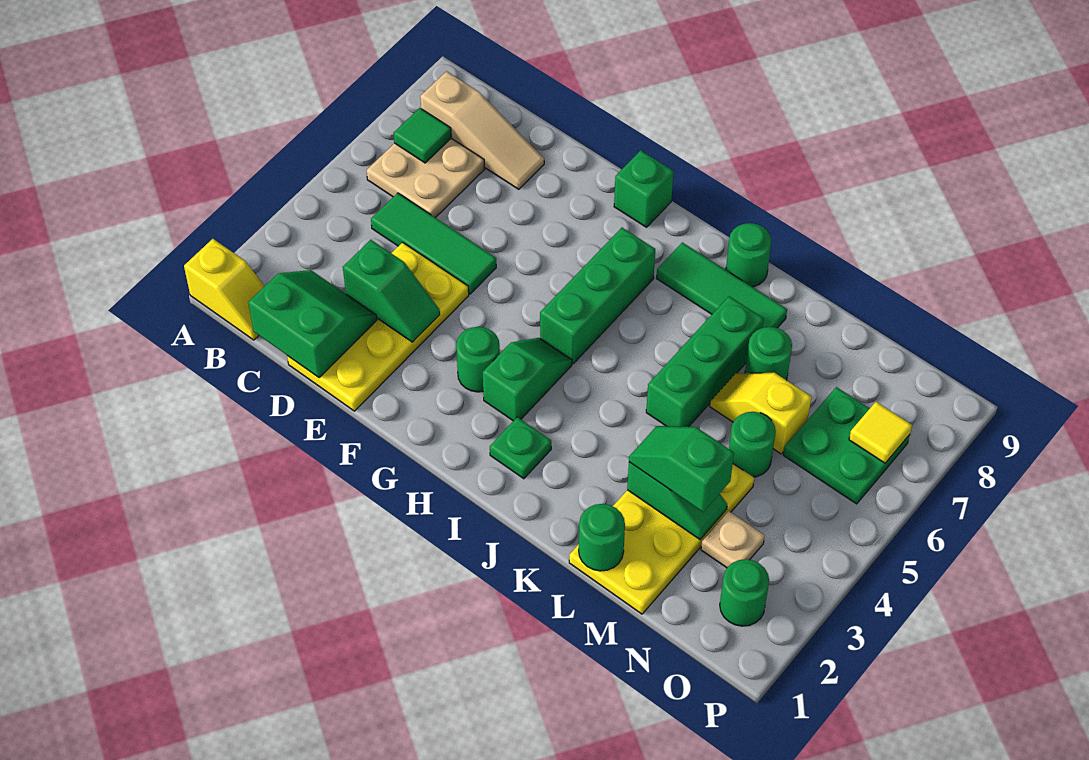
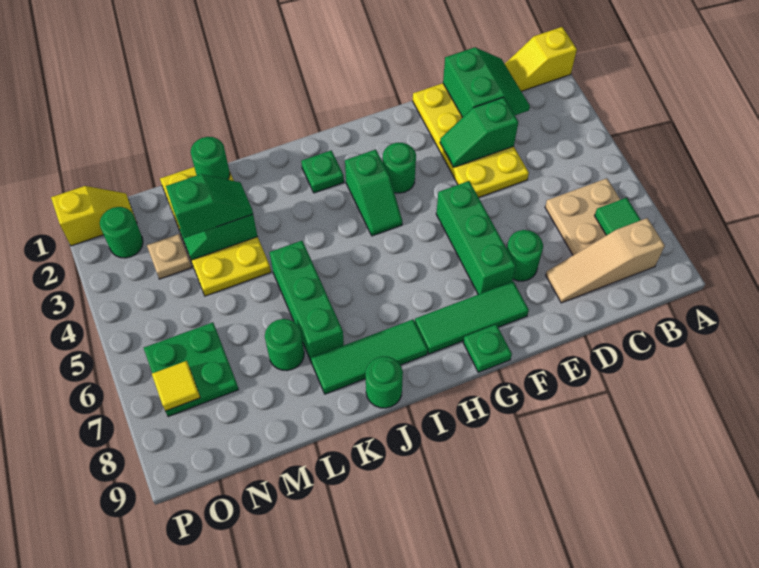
green 2x2 slope [248,270,377,378] -> green 2x2 slope turned to [443,47,530,117]
green 1x3 tile [371,193,496,294] -> green 1x3 tile moved to [415,281,529,354]
green 1x1 brick [614,150,674,227] -> green 1x1 plate [463,324,512,372]
green 1x3 brick [540,228,655,363] -> green 1x3 brick moved to [436,181,516,294]
yellow 1x2 slope [710,373,811,454] -> yellow 1x2 slope moved to [51,186,134,246]
green 1x1 round brick [729,412,776,477] -> green 1x1 round brick moved to [507,230,543,281]

